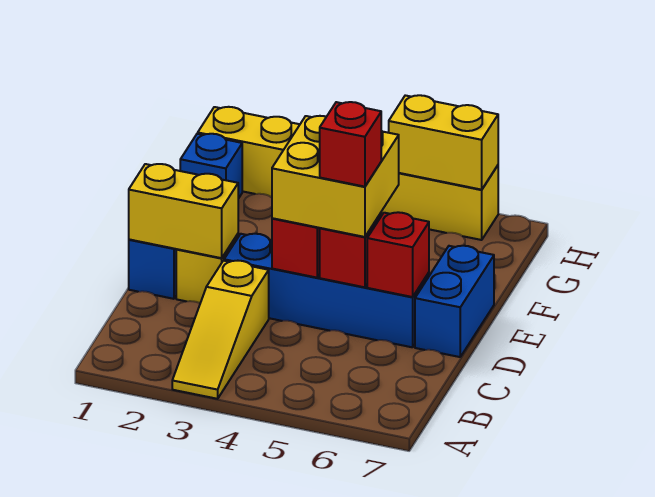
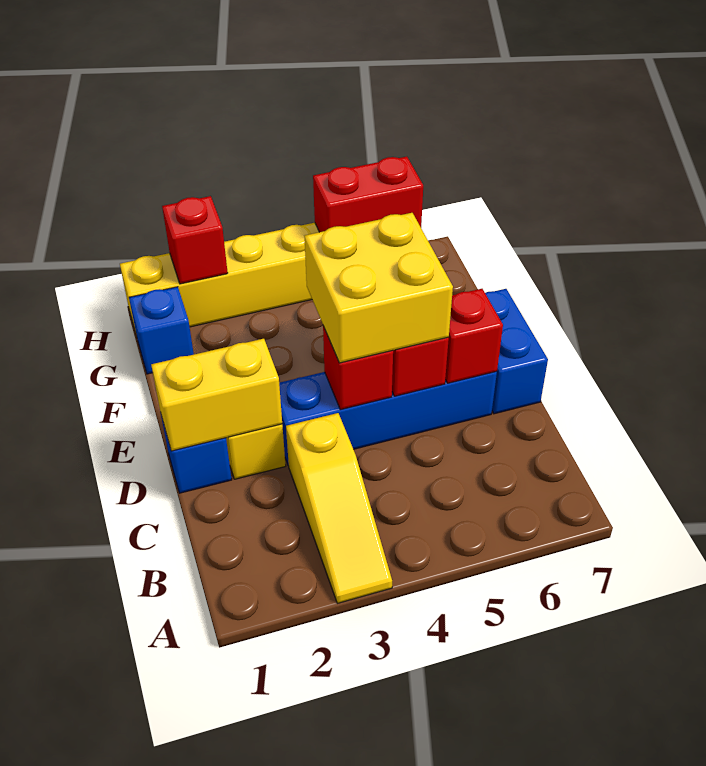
red 1x1 brick [320,102,381,187] -> red 1x1 brick moved to [162,196,228,284]
yellow 1x2 brick [389,95,498,190] -> red 1x2 brick [313,157,423,232]

